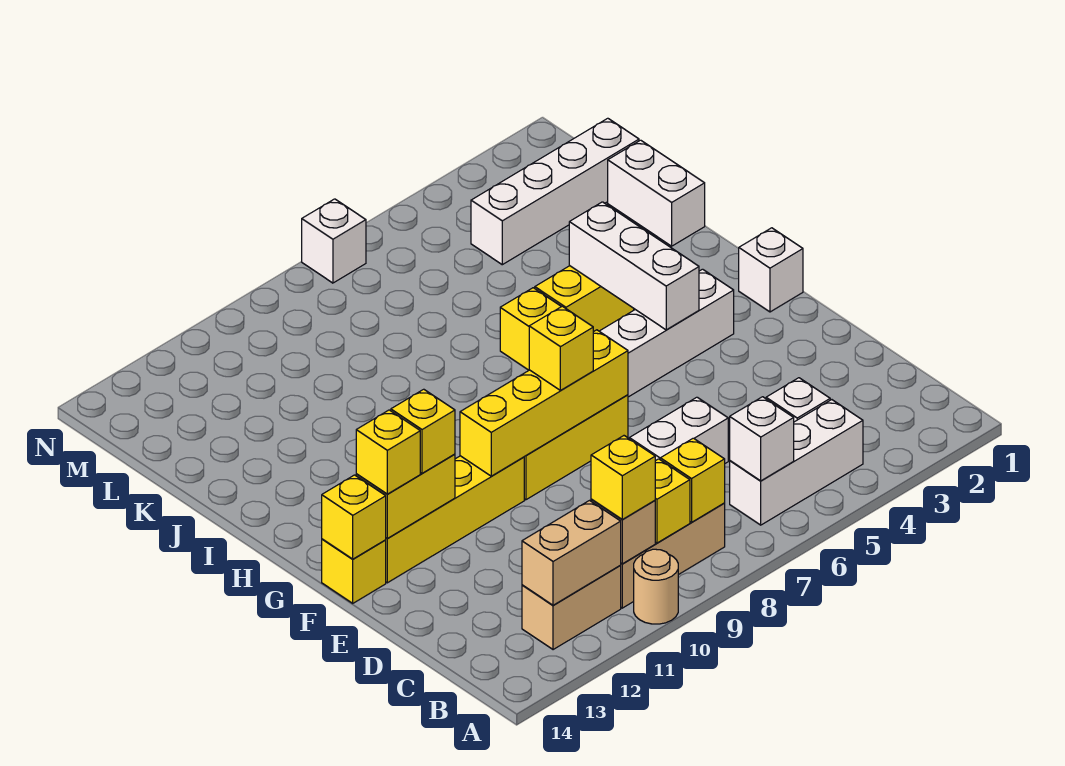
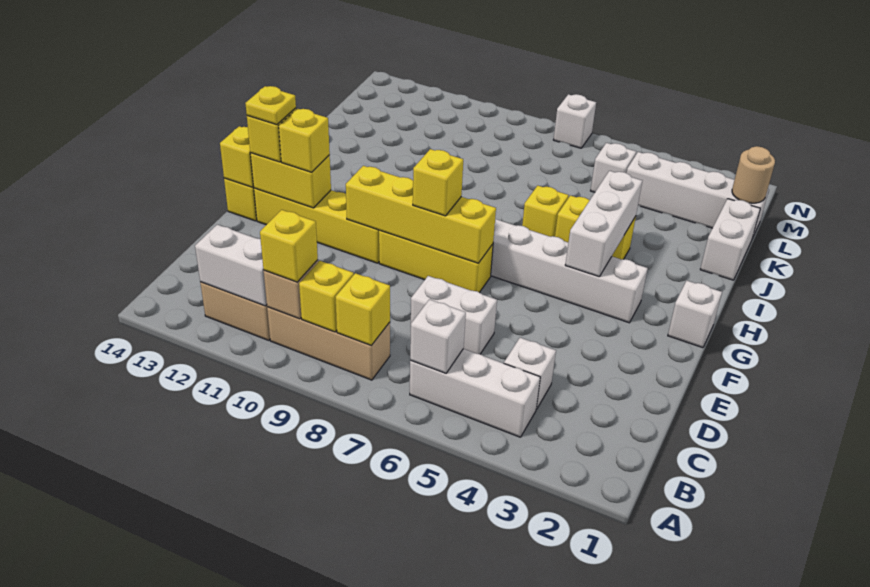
tan 1x1 round brick [634,549,678,624] -> tan 1x1 round brick moved to [732,146,775,203]
tan 1x2 brick [522,501,621,605] -> white 1x2 brick [195,225,267,306]
none -> yellow 1x1 plate [245,86,296,125]
none -> white 1x1 brick [591,143,636,192]

